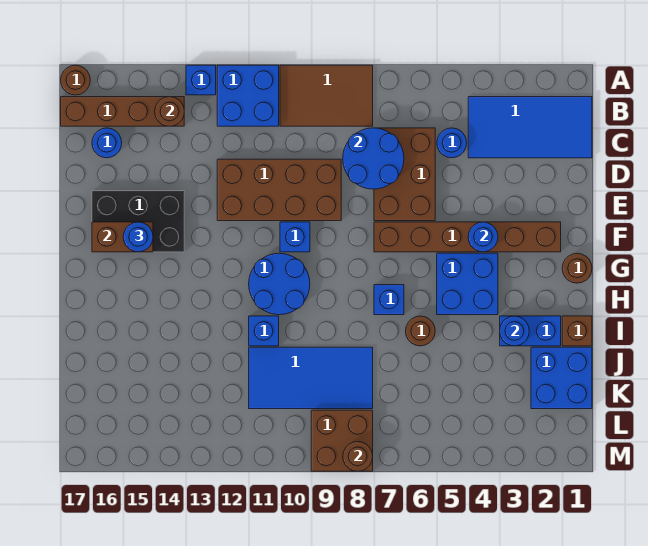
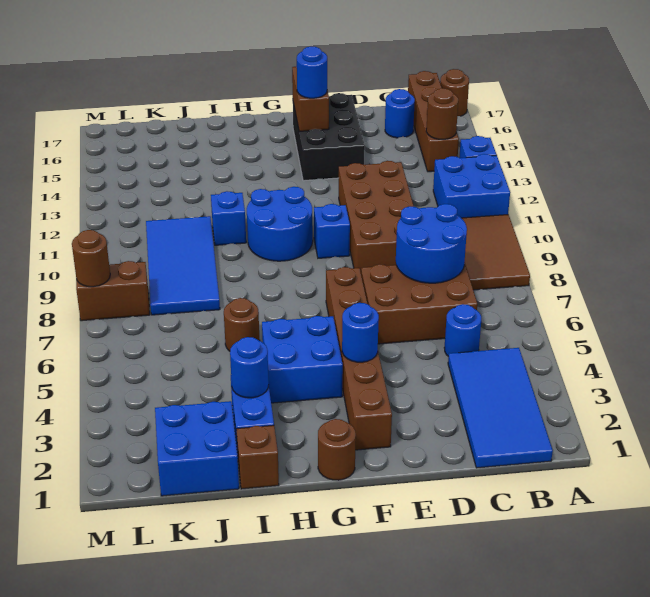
blue 1x1 brick [374,285,404,315] -> none
brown 2x2 brick [311,410,373,471] -> brown 1x2 brick [76,261,150,321]

